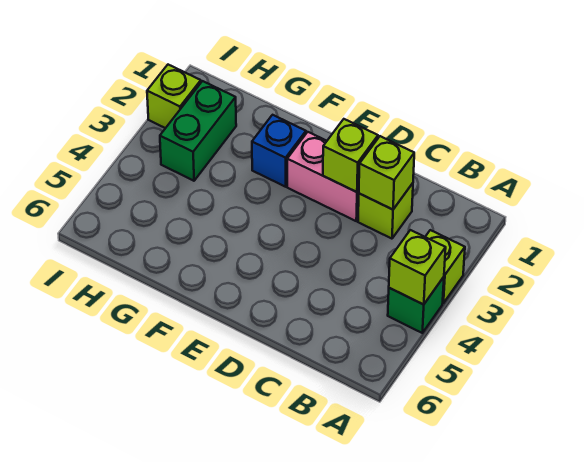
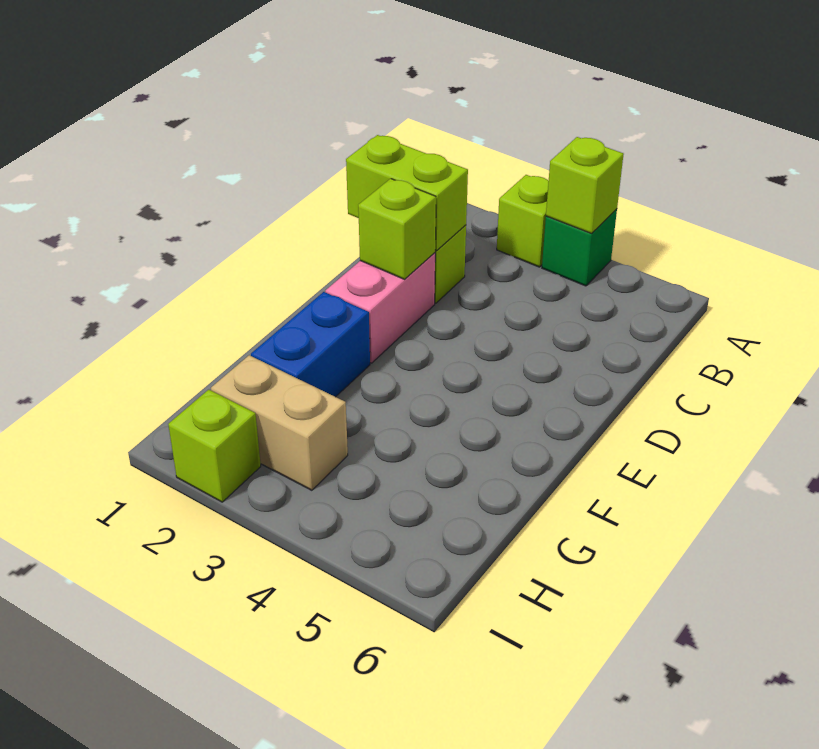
lime 1x1 brick [359,136,414,210] -> lime 1x2 brick [346,135,468,251]
blue 1x1 brick [252,115,306,187] -> blue 1x2 brick [251,292,370,397]
green 1x2 brick [160,81,236,181] -> tan 1x2 brick [211,355,348,490]

